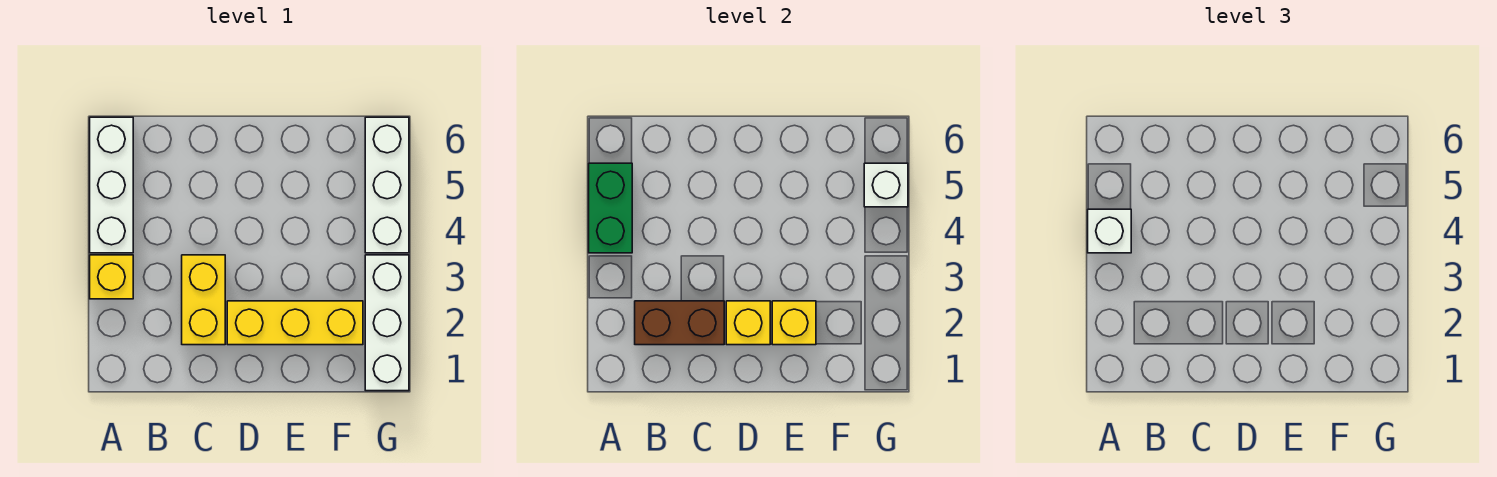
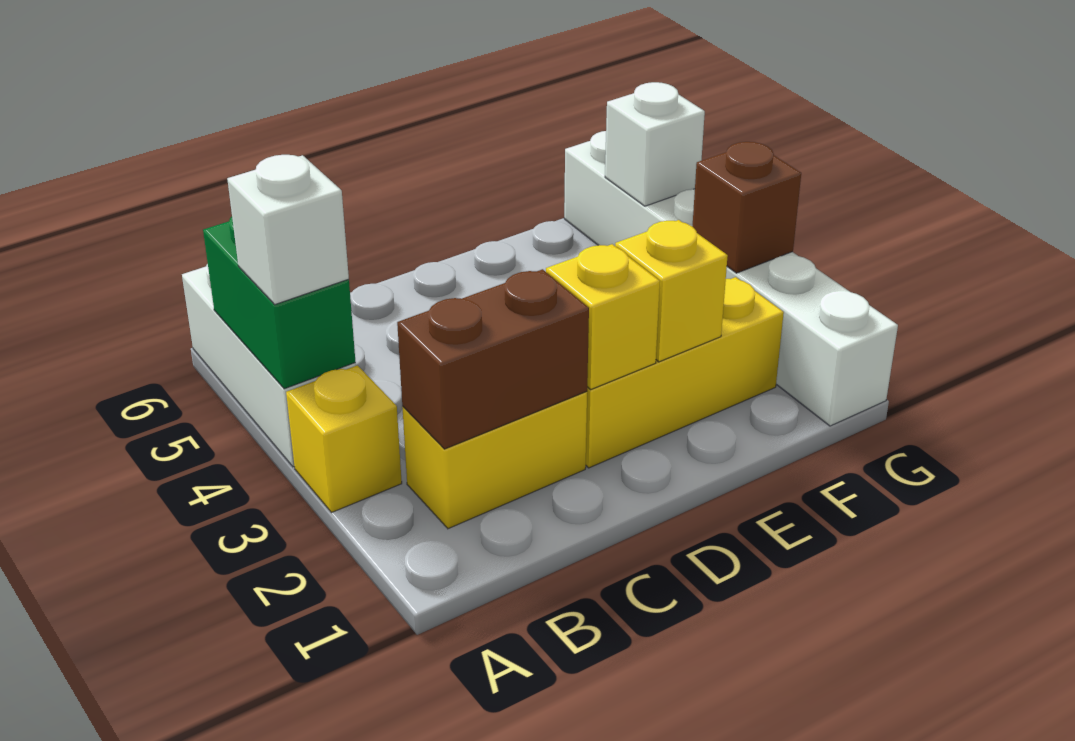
yellow 1x2 brick [182,255,225,345] -> yellow 1x2 brick turned to [402,391,587,529]
none -> brown 1x1 brick [692,142,801,273]

